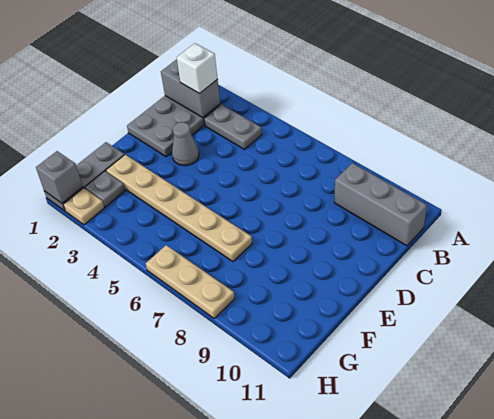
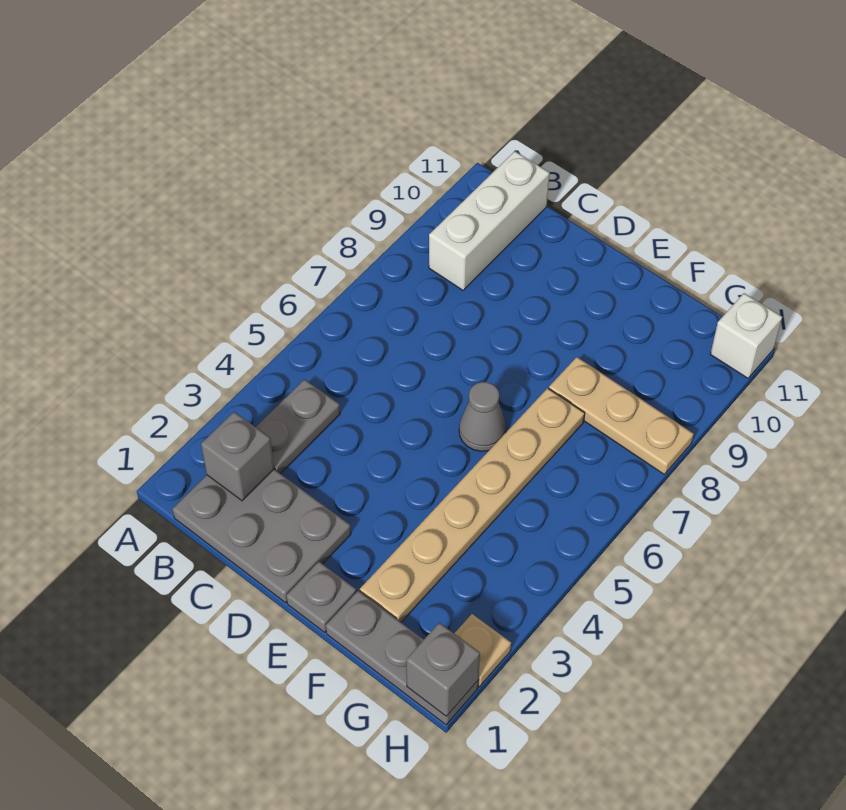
grey 1x2 brick [161,59,220,118] -> grey 1x1 brick [201,412,274,501]
white 1x1 brick [177,43,218,94] -> white 1x1 brick moved to [710,293,782,378]
grey 1x3 brick [334,163,427,246] -> white 1x3 brick [429,151,550,290]
grey 1x1 cone [172,122,199,166] -> grey 1x1 cone moved to [459,382,506,451]
grey 1x1 plate [85,171,125,207] -> grey 1x1 plate moved to [286,562,356,632]
tan 1x3 plate [146,245,235,318] -> tan 1x3 plate turned to [549,357,694,474]

